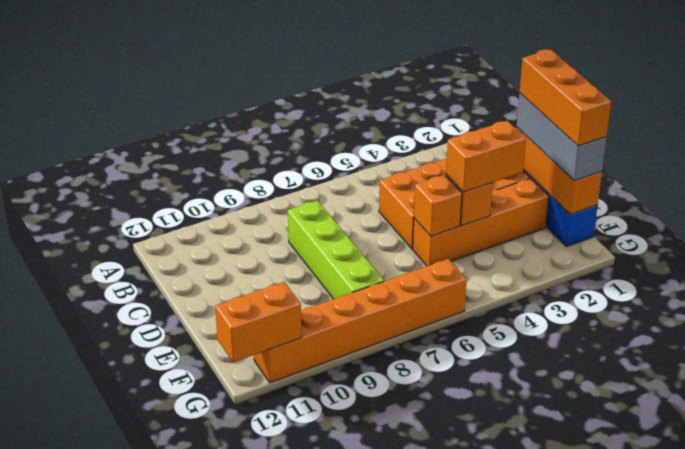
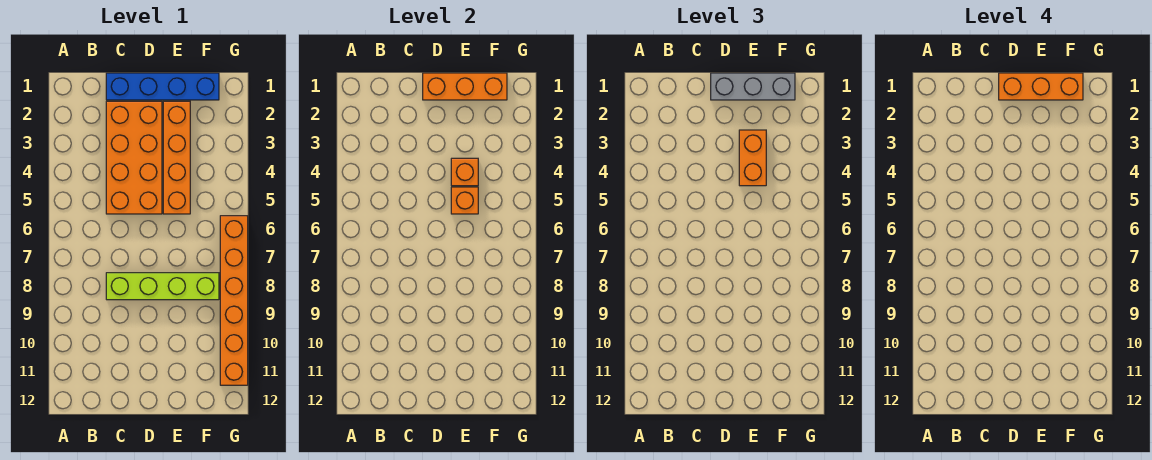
orange 1x2 brick [215,282,302,362] -> none

